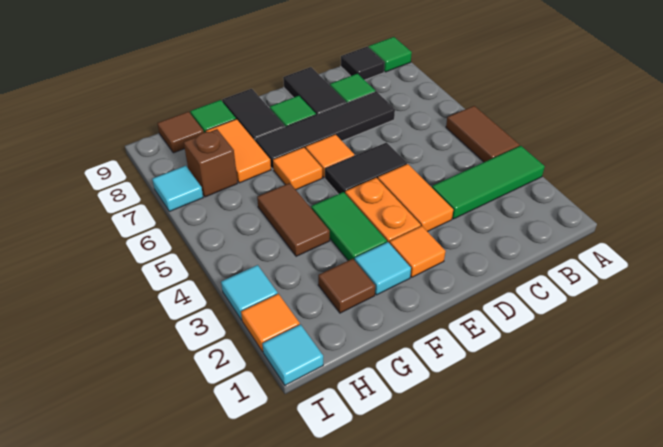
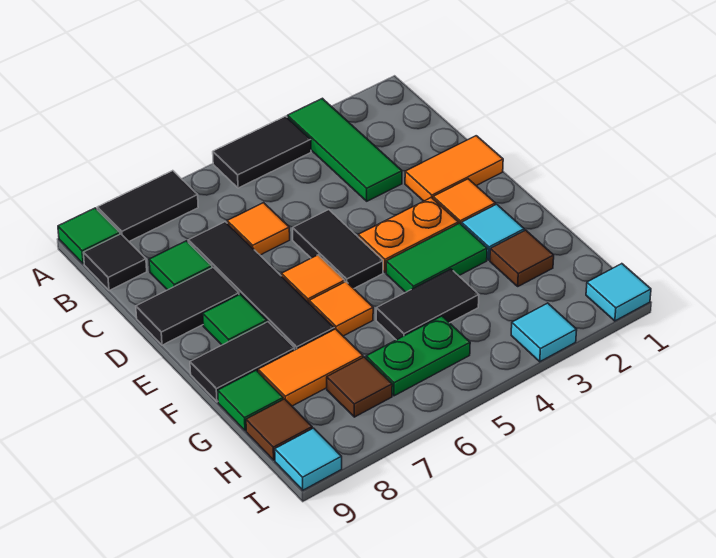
brown 1x2 tile [446,106,519,162] -> black 1x2 tile [213,116,311,188]
none -> black 1x2 tile [97,171,198,241]
orange 1x2 tile [378,164,453,232] -> orange 1x2 tile moved to [405,136,503,201]
brown 1x2 tile [257,183,330,256] -> black 1x2 tile [376,269,479,340]
none -> green 1x2 plate [366,316,470,396]
brown 1x1 brick [184,129,238,197] -> brown 1x1 tile [327,357,392,417]
orange 1x1 tile [241,294,300,352] -> orange 1x1 tile moved to [227,203,290,255]
cyan 1x1 tile [152,166,203,211] -> cyan 1x1 tile moved to [275,428,342,490]

